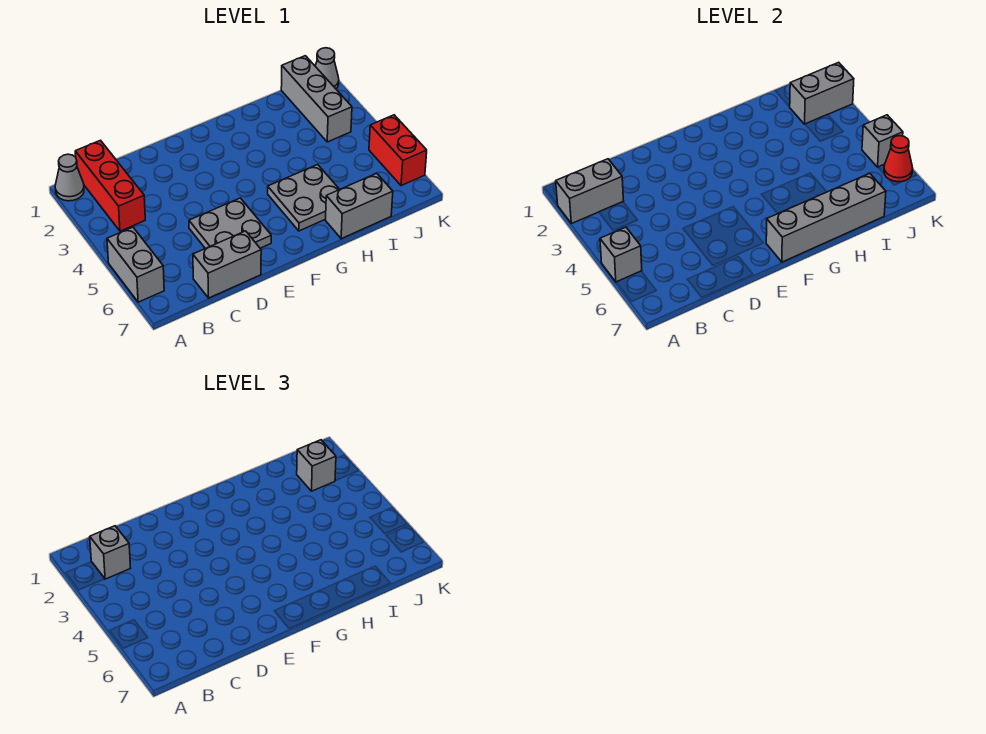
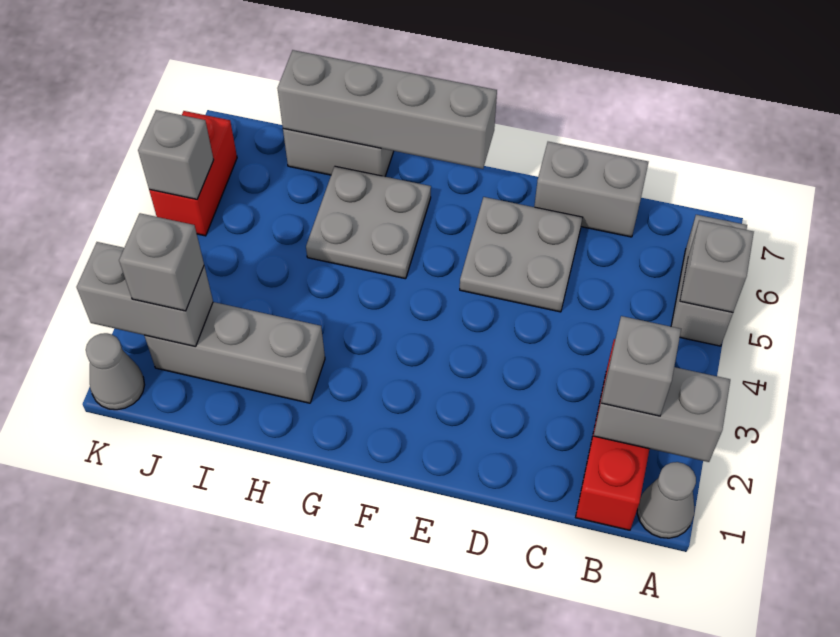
grey 1x3 brick [281,56,352,142] -> grey 1x3 brick turned to [144,302,325,403]
red 1x1 cone [884,136,913,182] -> none

